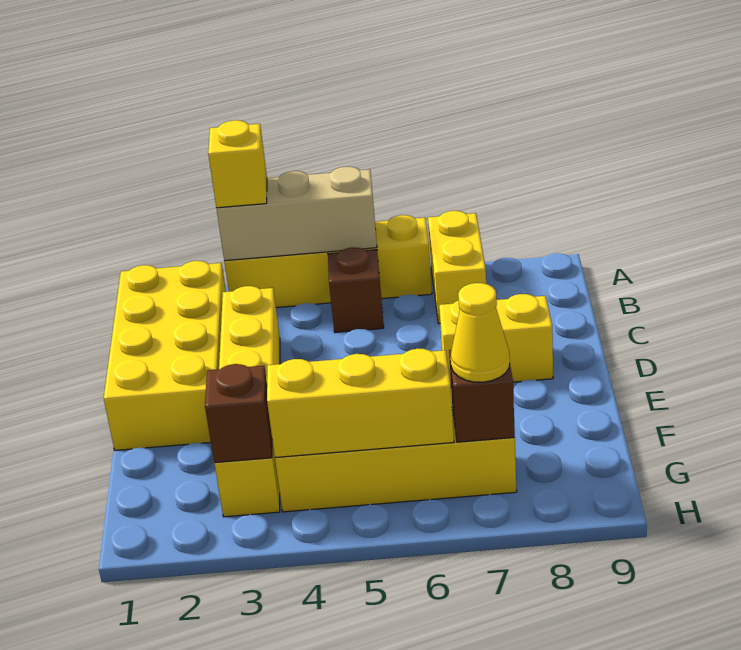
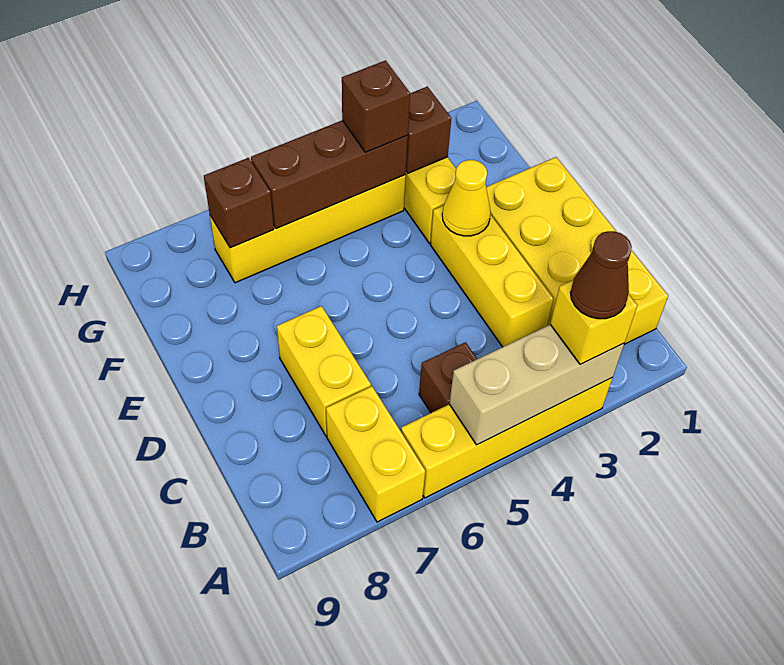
none -> brown 1x1 cone [570,231,632,319]
yellow 1x2 brick [439,294,553,384] -> yellow 1x2 brick turned to [277,306,371,436]
yellow 1x3 brick [267,349,454,457] -> brown 1x3 brick [251,120,408,229]
none -> brown 1x1 brick [342,61,410,152]
yellow 1x1 cone [451,283,510,382] -> yellow 1x1 cone moved to [442,160,491,236]

